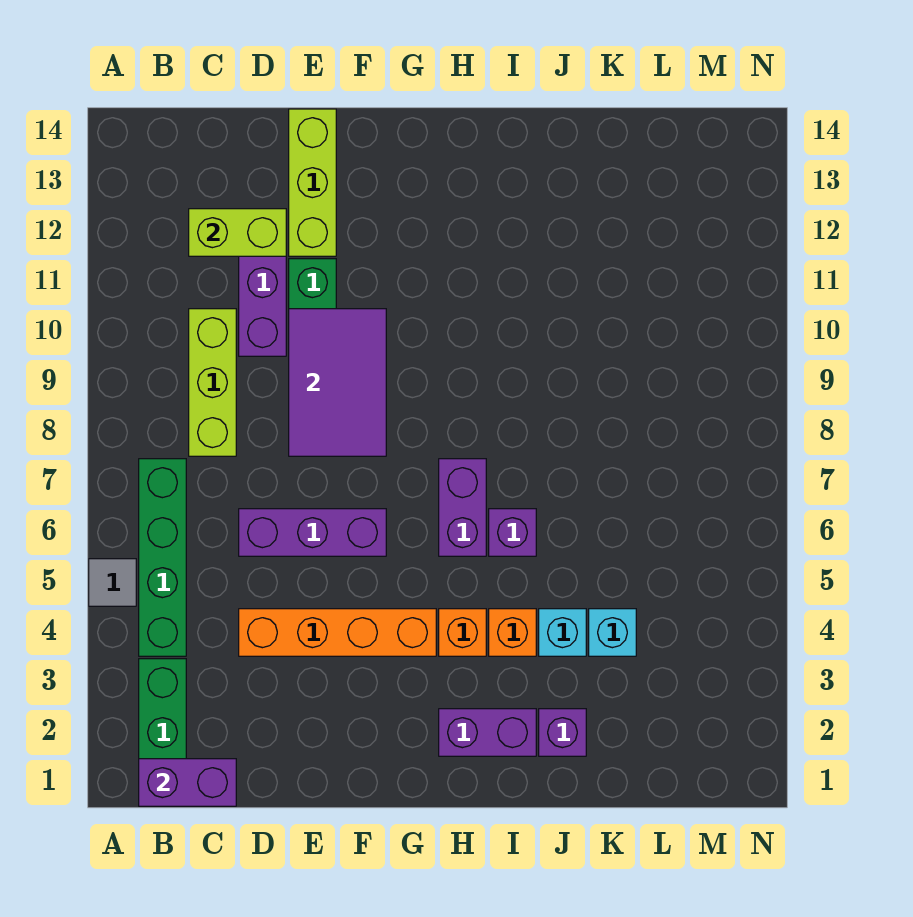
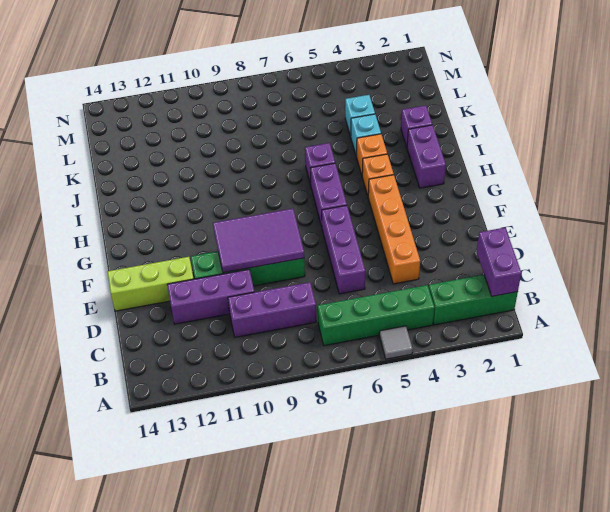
lime 1x3 brick [189,309,236,456] -> purple 1x3 brick [228,282,316,337]
lime 1x2 brick [189,209,286,256] -> none
purple 1x2 brick [439,459,486,556] -> purple 1x2 brick turned to [310,163,347,227]

